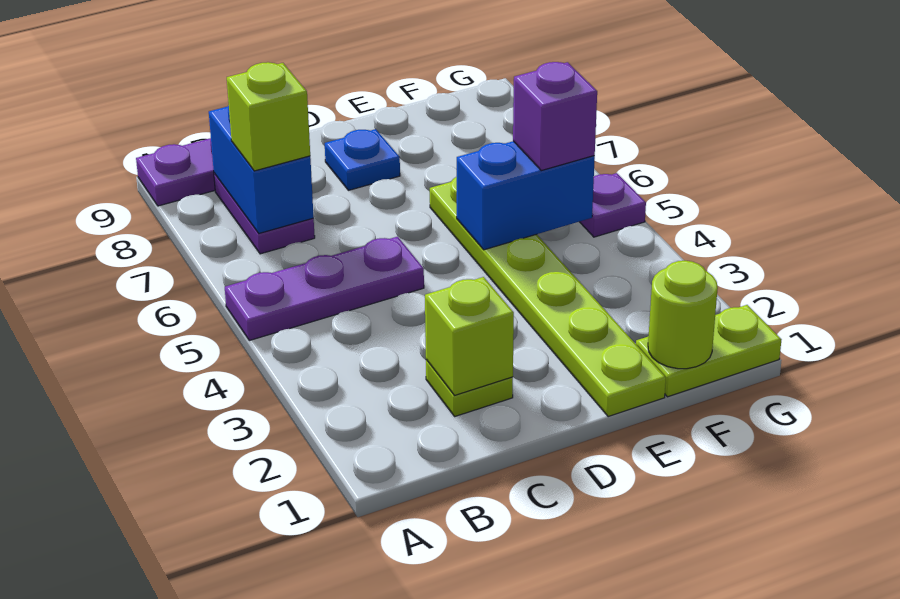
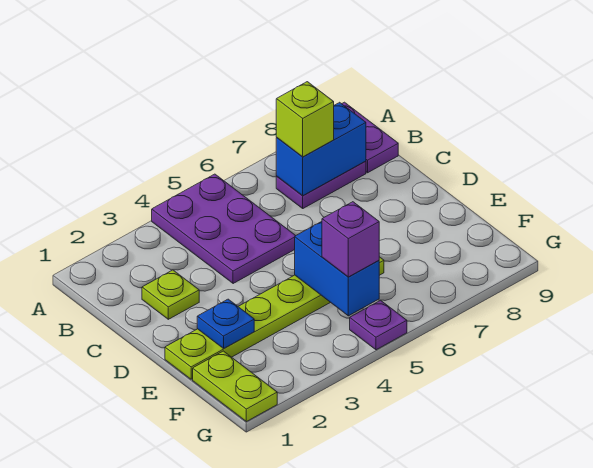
purple 1x3 plate [225,237,424,340] -> purple 2x3 plate [152,174,296,284]
lime 1x1 brick [425,277,514,395] -> none
blue 1x1 plate [325,129,400,190] -> blue 1x1 plate moved to [197,299,254,348]
lime 1x1 round brick [648,261,718,369] -> none

